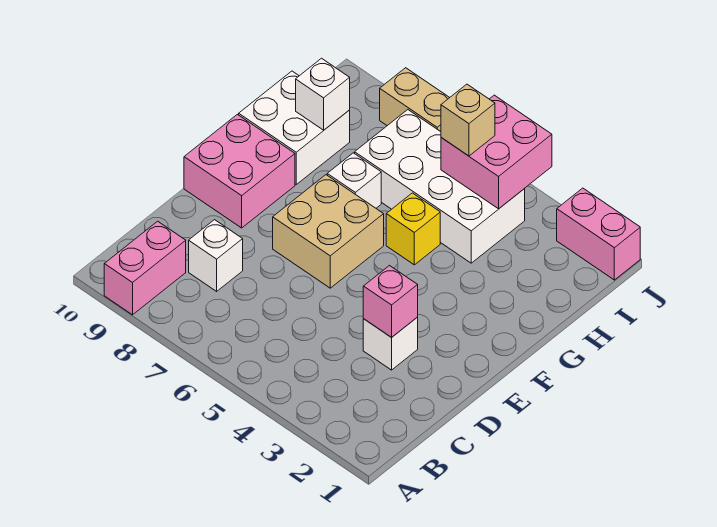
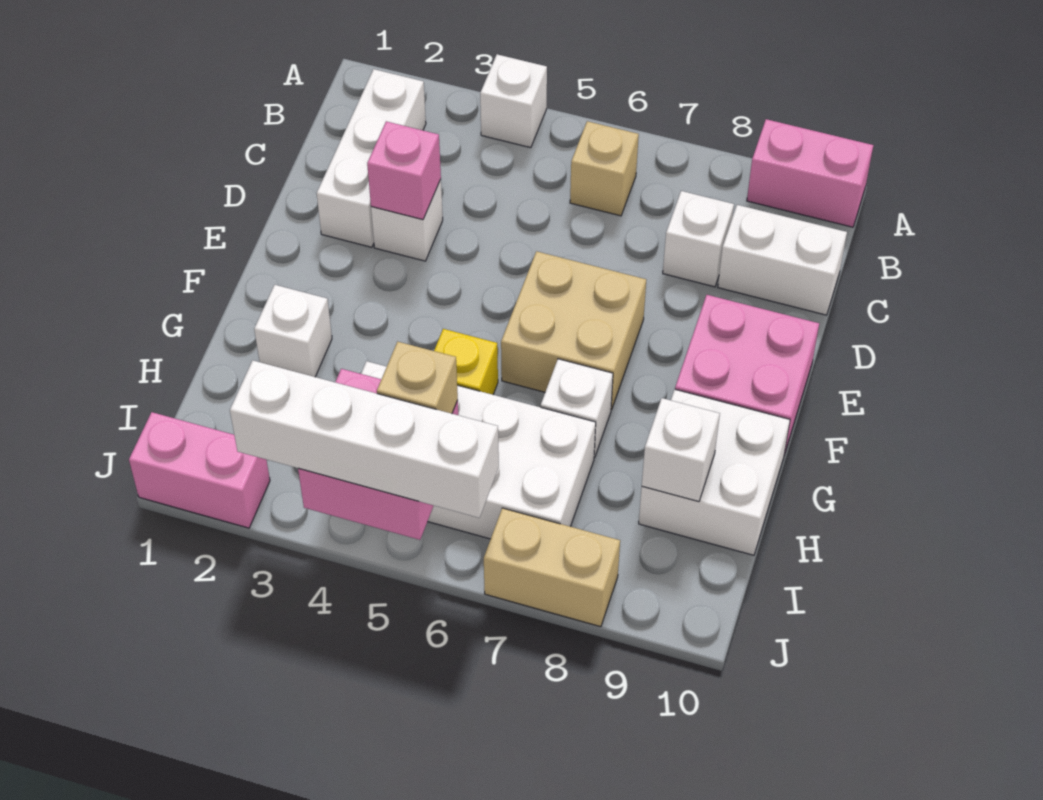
none -> white 1x1 brick [480,54,547,148]
pink 1x2 brick [104,221,186,315] -> pink 1x2 brick turned to [747,119,873,227]
none -> white 1x3 brick [317,69,426,247]
none -> tan 1x1 brick [570,121,639,216]
none -> white 1x2 brick [718,205,847,315]
none -> white 1x1 brick [254,285,332,377]
none -> white 1x4 brick [230,360,499,518]

